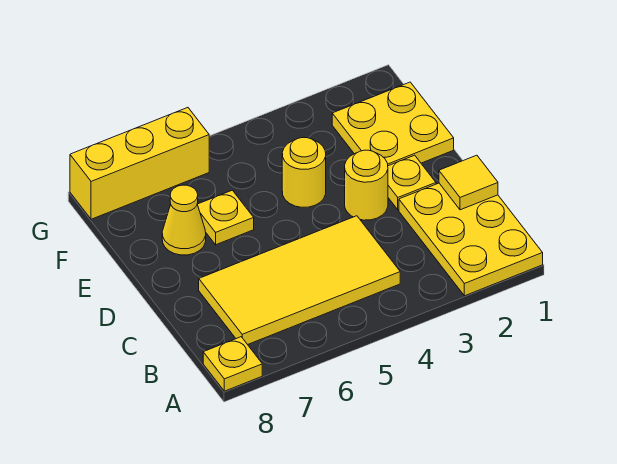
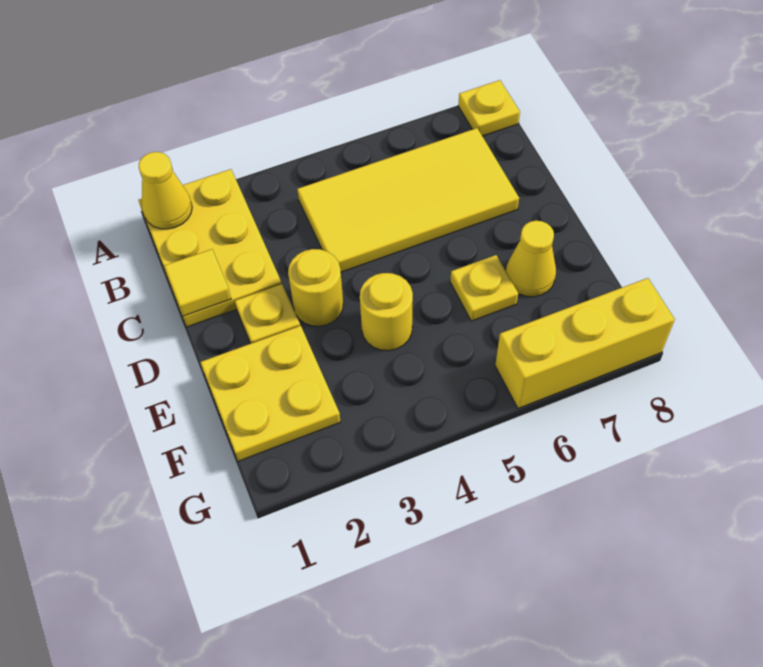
none -> yellow 1x1 cone [139,152,192,229]

